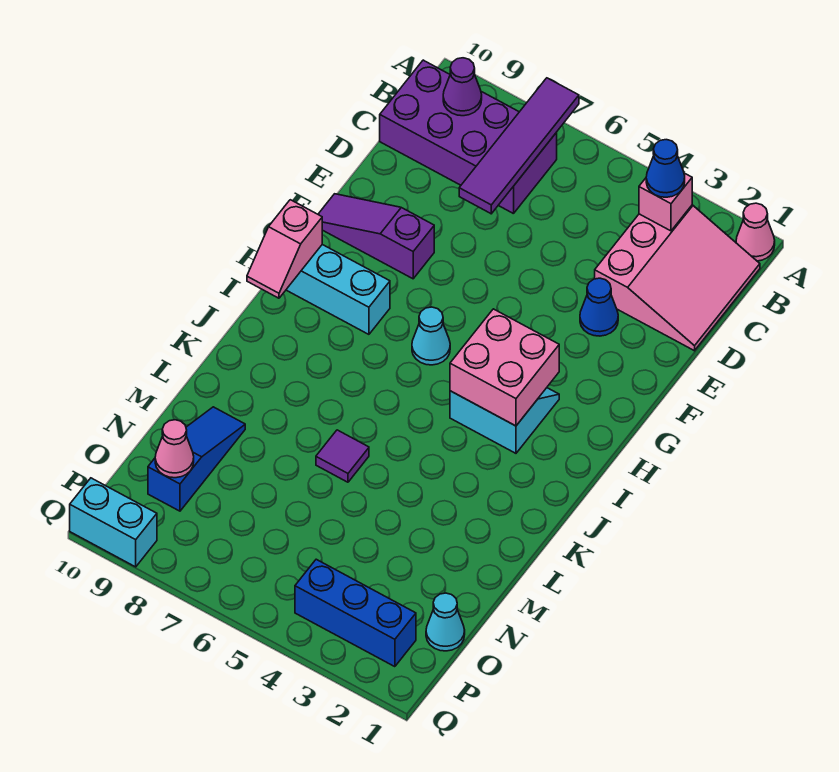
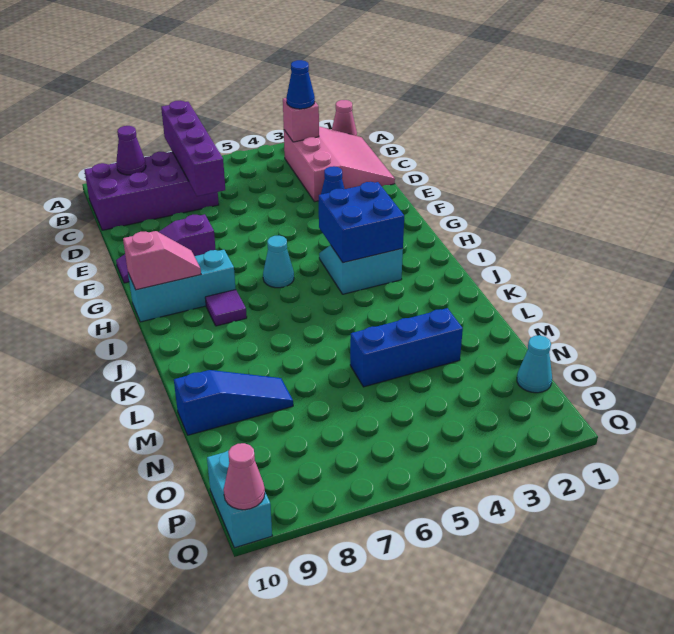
purple 1x4 tile [459,78,579,214] -> purple 1x4 brick [161,101,225,196]
pink 2x2 brick [450,309,559,426] -> blue 2x2 brick [319,182,404,263]
pink 1x2 slope [247,200,322,298] -> pink 1x2 slope turned to [123,231,201,290]
purple 1x1 tile [316,430,369,482] -> purple 1x1 tile moved to [205,290,247,326]
blue 1x3 slope [148,407,245,511] -> blue 1x3 slope turned to [174,370,293,435]
pink 1x1 cone [155,420,194,478] -> pink 1x1 cone moved to [224,443,265,510]
blue 1x3 brick [295,559,416,667] -> blue 1x3 brick moved to [350,308,463,387]
cyan 1x2 brick [70,478,157,567] -> cyan 1x2 brick turned to [207,451,272,548]

